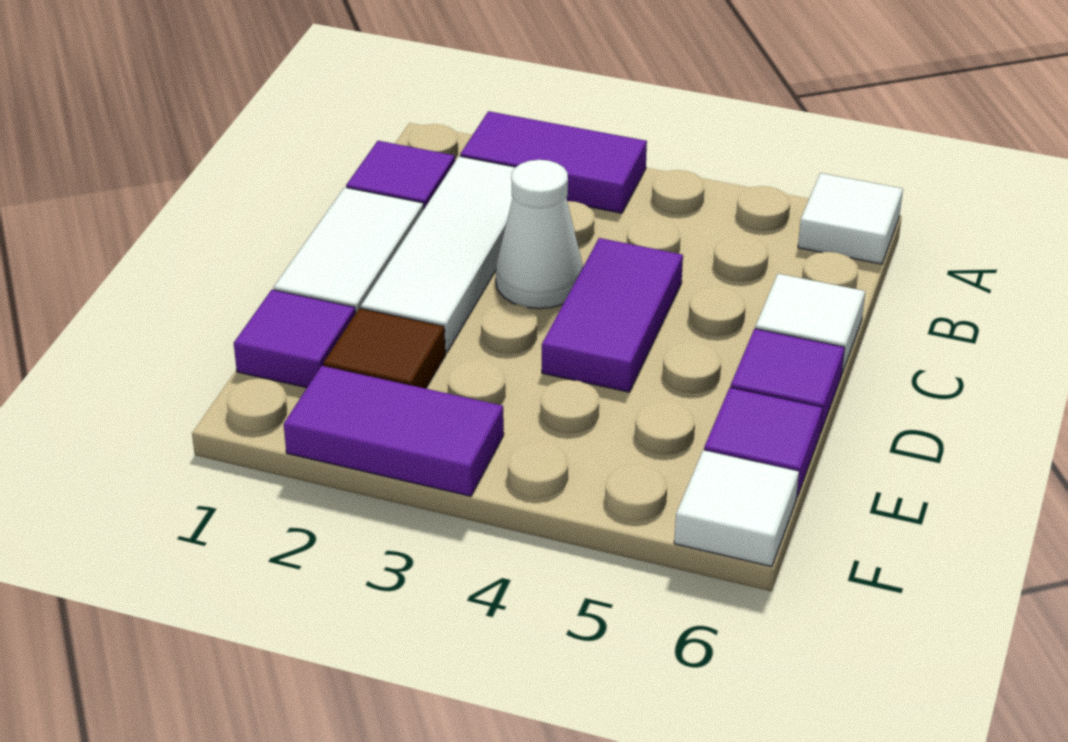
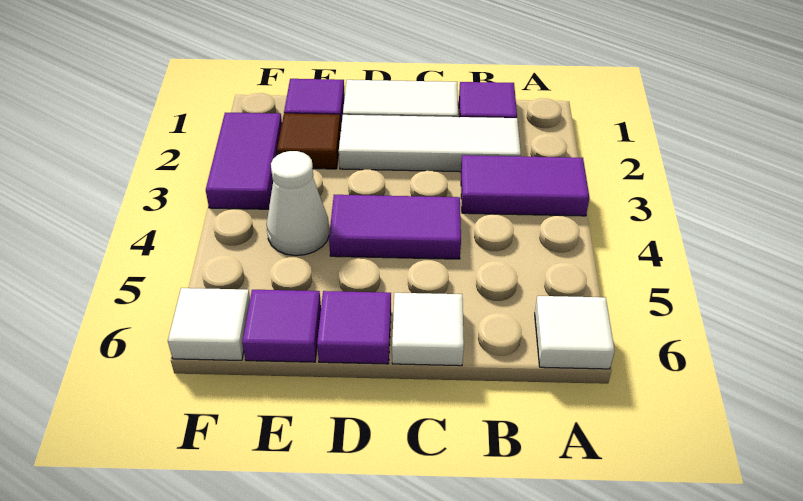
purple 1x2 tile [460,111,647,213] -> purple 1x2 tile turned to [461,155,589,216]
white 1x1 cone [496,160,583,309] -> white 1x1 cone moved to [267,151,329,256]

